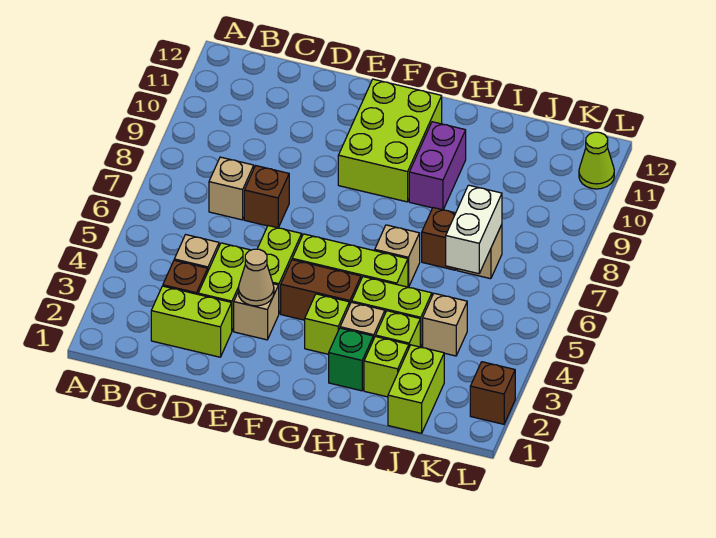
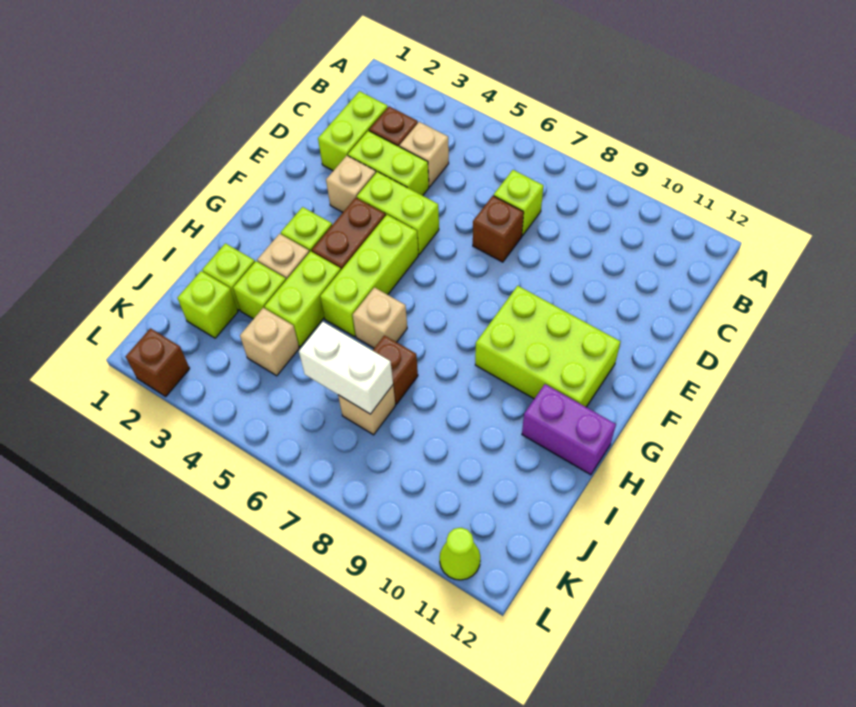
tan 1x1 brick [209,157,254,220] -> lime 1x1 brick [494,170,543,236]
tan 1x1 cone [238,249,274,306] -> none
green 1x1 brick [329,328,373,391] -> none
purple 1x2 brick [409,122,466,210] -> purple 1x2 brick moved to [522,384,616,475]
lime 1x2 brick [388,345,444,433] -> lime 1x1 brick [177,271,238,338]

